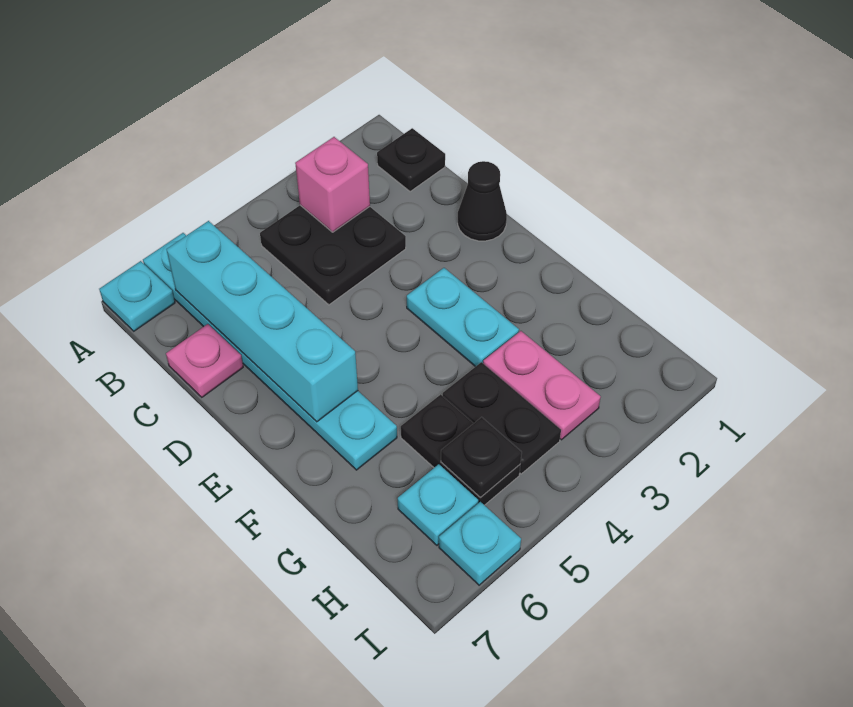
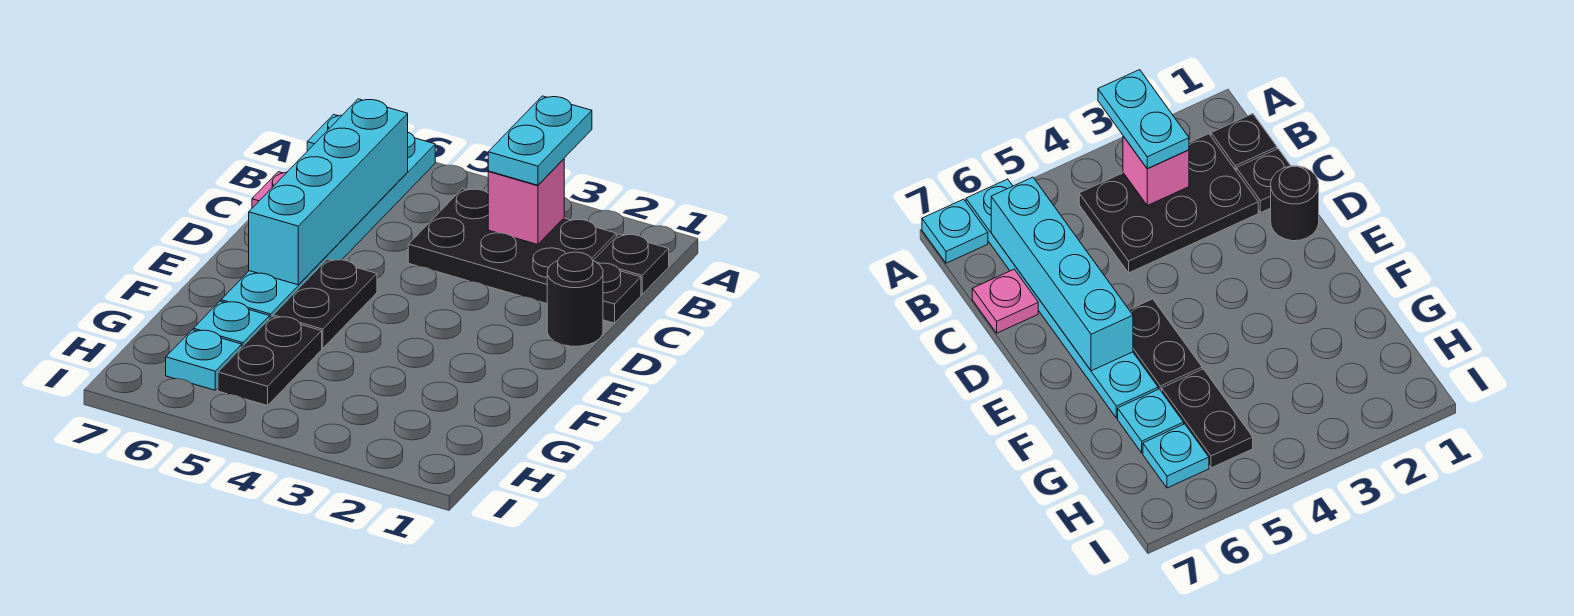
black 2x2 plate [260,205,406,305] -> black 2x3 plate [408,189,616,304]
black 1x1 cone [458,161,507,241] -> black 1x1 round brick [547,252,603,346]
cyan 1x2 plate [407,268,519,367] -> cyan 1x2 plate moved to [488,96,592,185]
pink 1x2 plate [483,331,601,440] -> none
black 1x2 plate [443,362,561,474] -> black 1x2 plate moved to [273,259,377,348]
black 1x1 plate [441,417,522,498] -> black 1x1 plate moved to [599,263,641,323]
cyan 1x1 plate [439,502,521,585] -> cyan 1x1 plate moved to [193,301,269,347]

